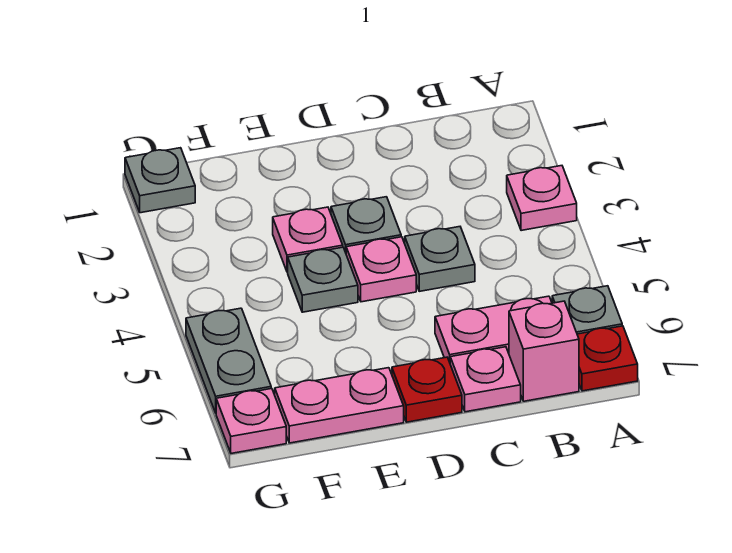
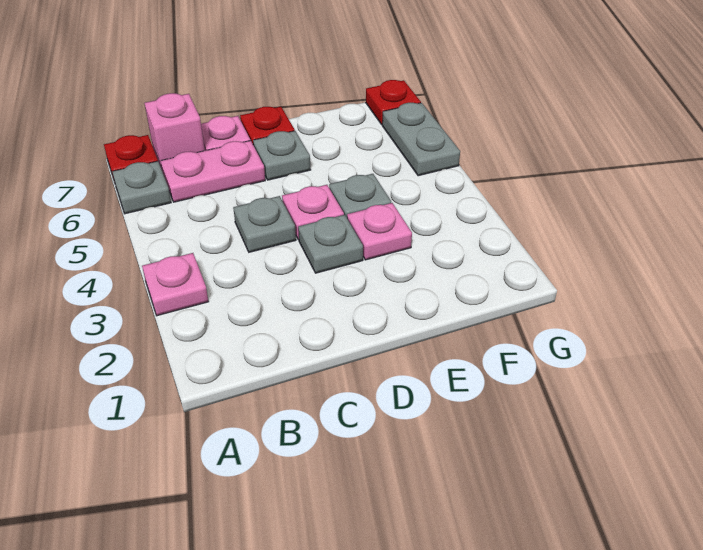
pink 1x2 plate [275,368,404,443] -> none
grey 1x1 plate [125,148,195,213] -> grey 1x1 plate moved to [253,131,310,180]
pink 1x1 plate [216,388,286,453] -> red 1x1 plate [366,80,421,124]

